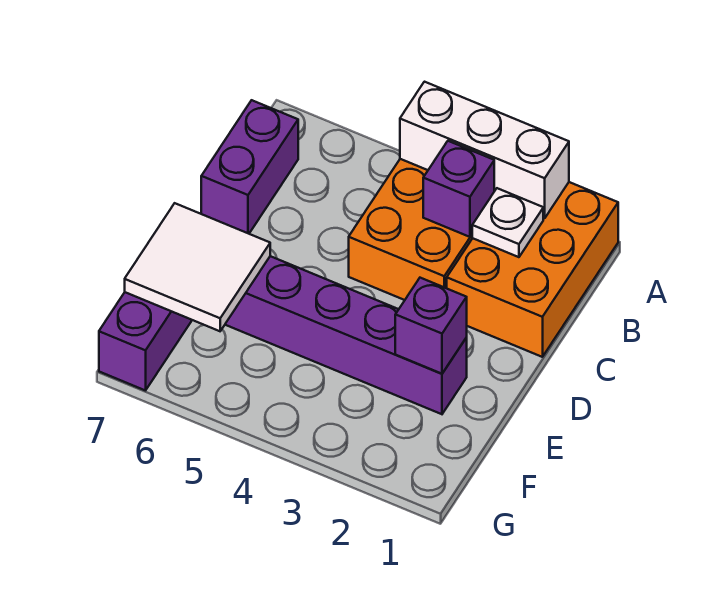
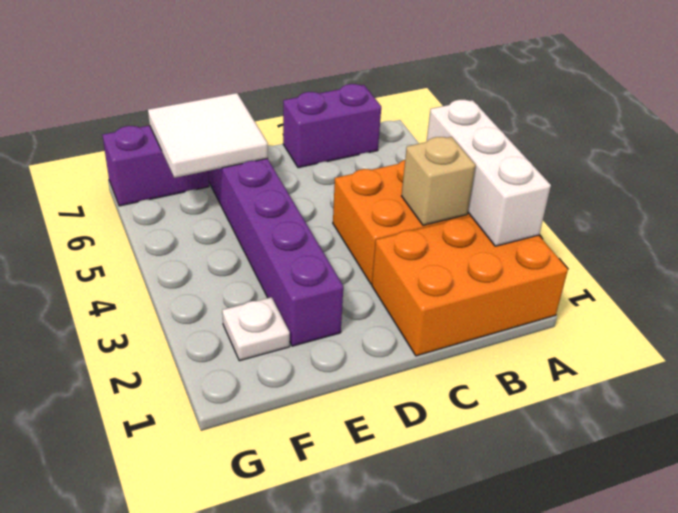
white 1x1 plate [472,188,543,257] -> white 1x1 plate moved to [222,297,290,361]
purple 1x1 brick [423,141,494,237] -> tan 1x1 brick [402,137,475,225]
purple 1x1 brick [395,278,467,374] -> none

